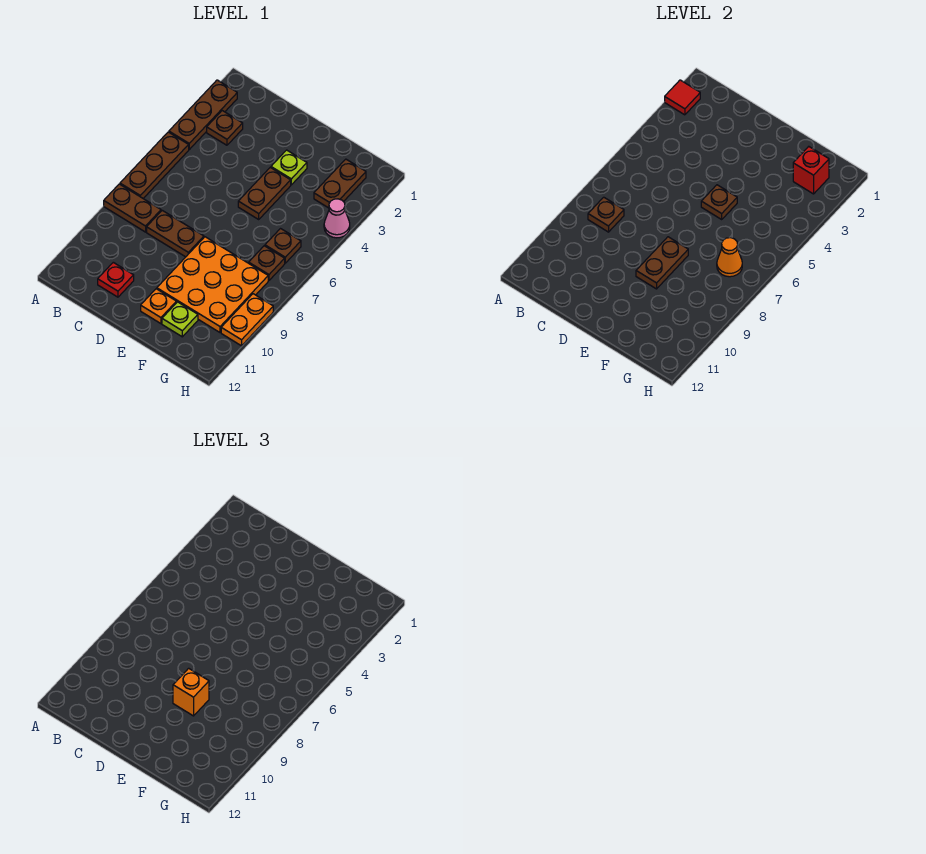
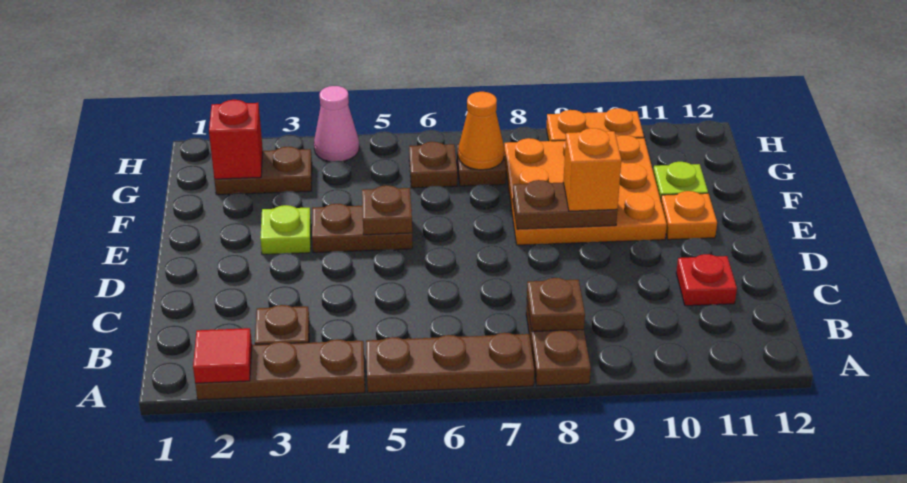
brown 1x2 plate [147,210,204,257] -> none

